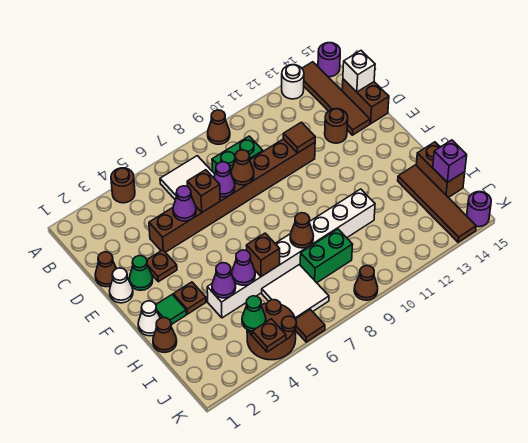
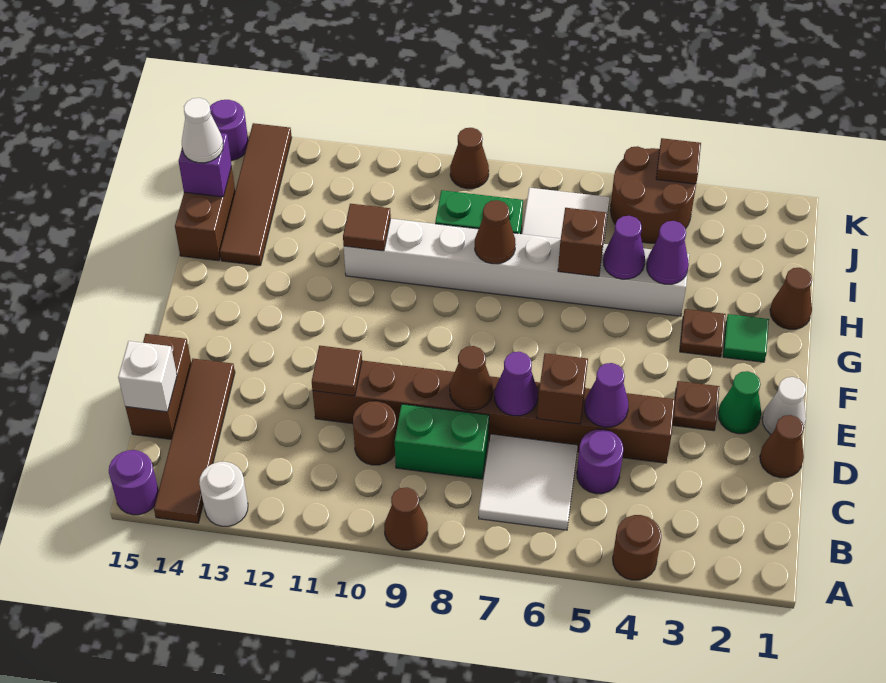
none -> purple 1x1 round brick [577,429,623,494]
brown 1x1 round brick [325,109,348,143] -> brown 1x1 round brick moved to [353,401,396,465]
white 1x1 cone [138,301,160,336] -> white 1x1 cone moved to [182,98,223,163]
green 1x1 cone [242,296,266,331] -> none
brown 1x1 tile [295,310,325,342] -> brown 1x1 tile moved to [343,204,391,251]

